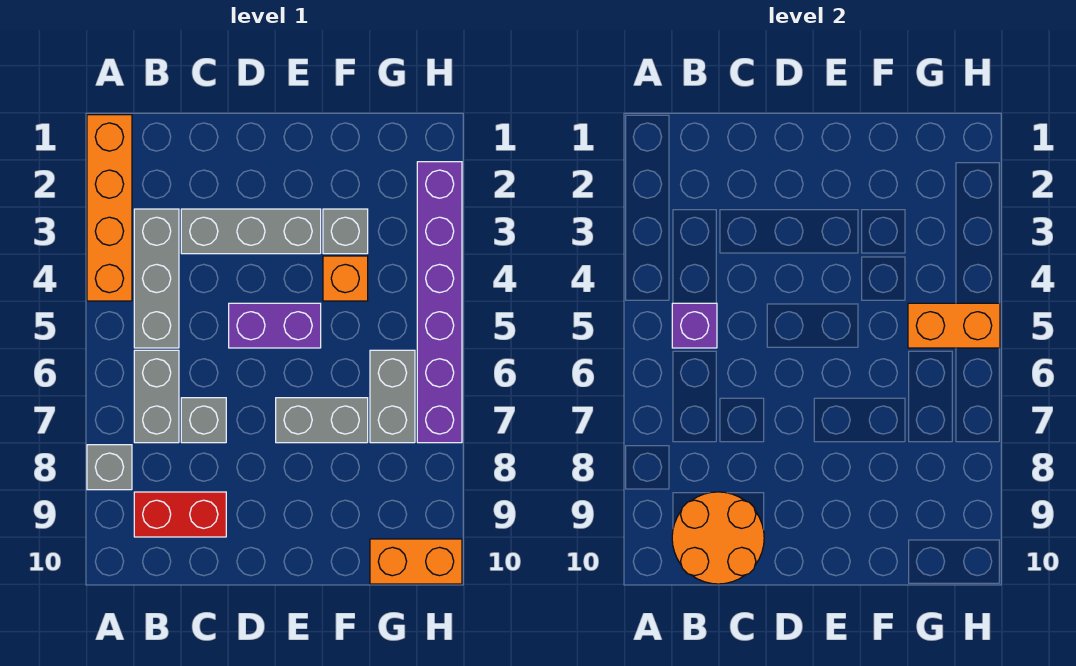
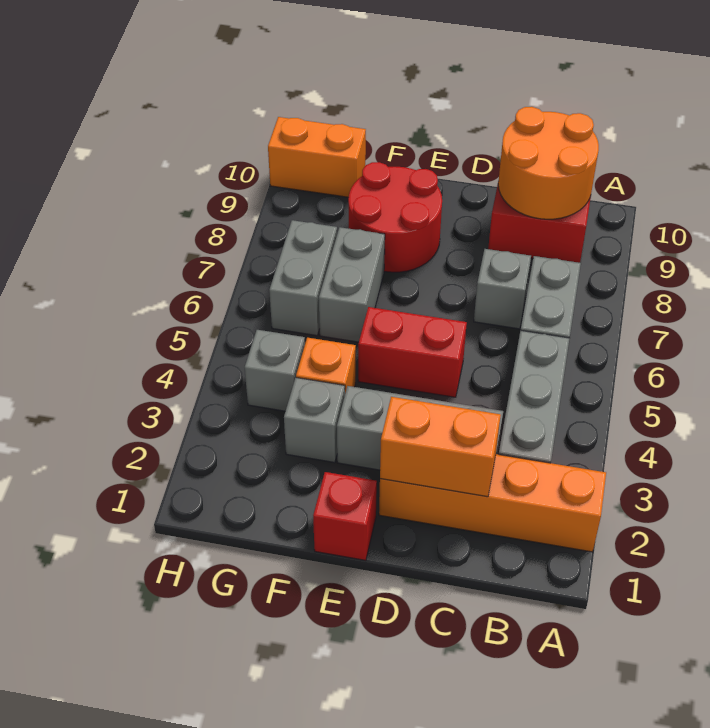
orange 1x4 brick [87,115,132,301] -> orange 1x4 brick turned to [379,454,606,552]
grey 1x1 brick [87,445,132,490] -> grey 1x1 brick moved to [245,330,305,411]
purple 1x1 brick [672,303,717,348] -> none
purple 1x2 brick [229,303,321,348] -> red 1x2 brick [358,307,467,397]
none -> red 1x1 brick [313,472,377,560]
grey 1x2 brick [276,398,368,443] -> grey 1x2 brick turned to [319,227,385,342]
none -> red 2x2 round brick [348,162,442,272]
orange 1x2 brick [908,303,1000,348] -> orange 1x2 brick moved to [380,397,501,497]
purple 1x6 brick [417,162,462,443] -> none

